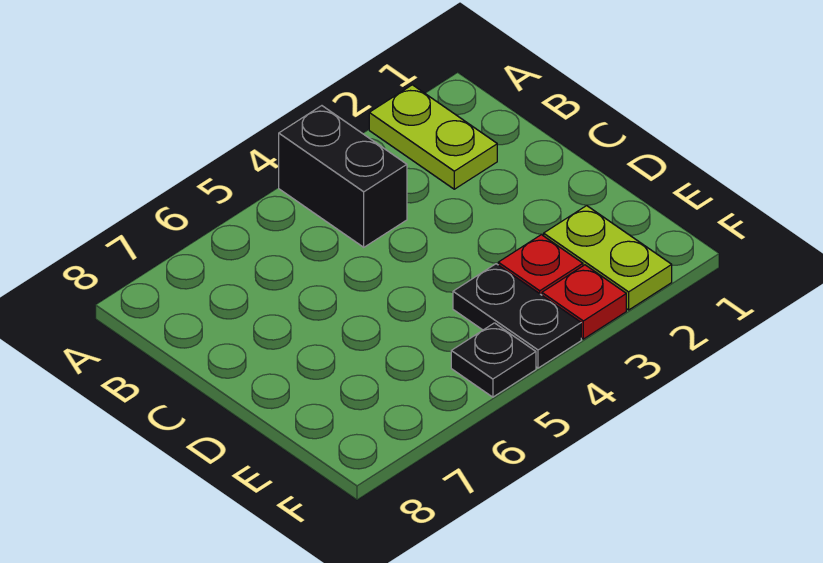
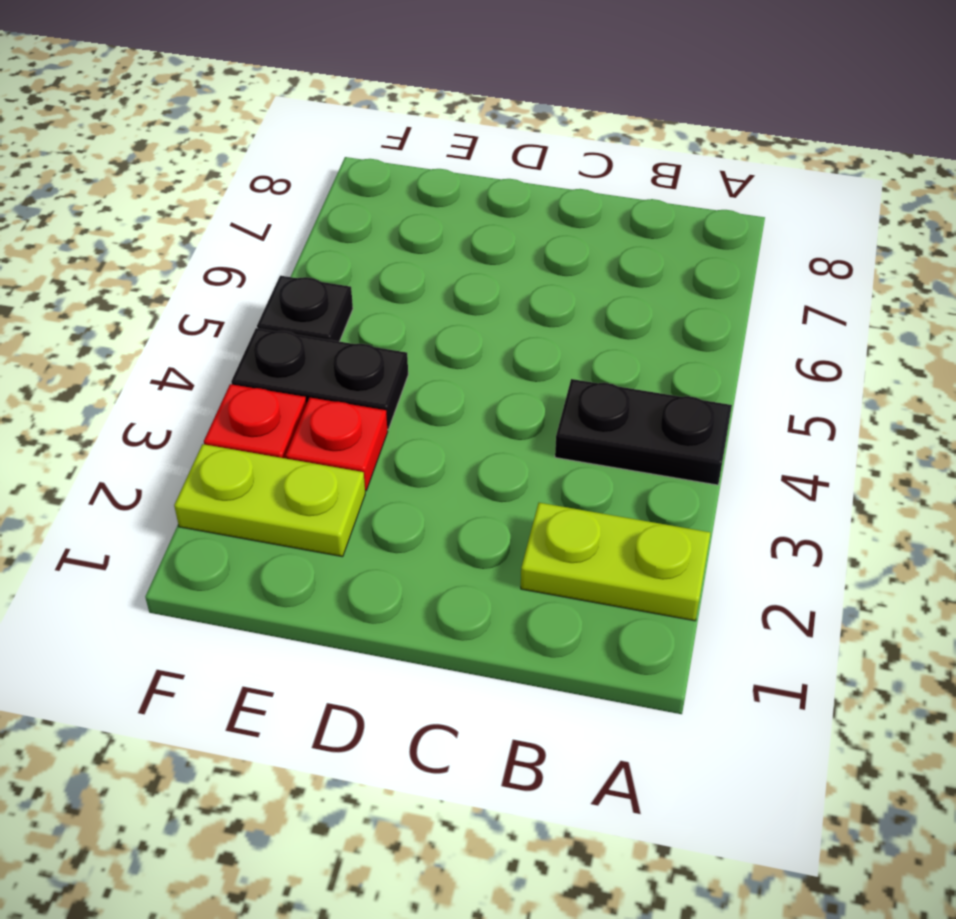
black 1x2 brick [279,106,407,247] -> black 1x2 plate [555,379,732,485]

